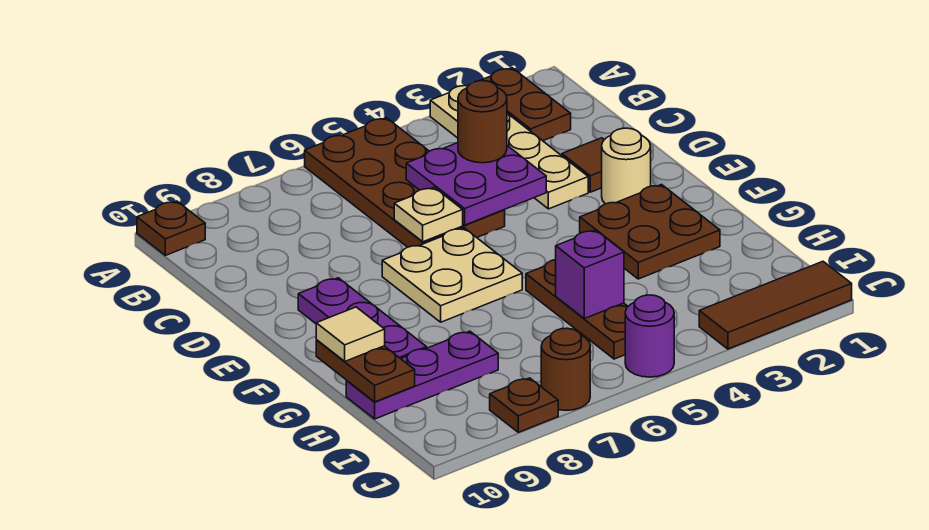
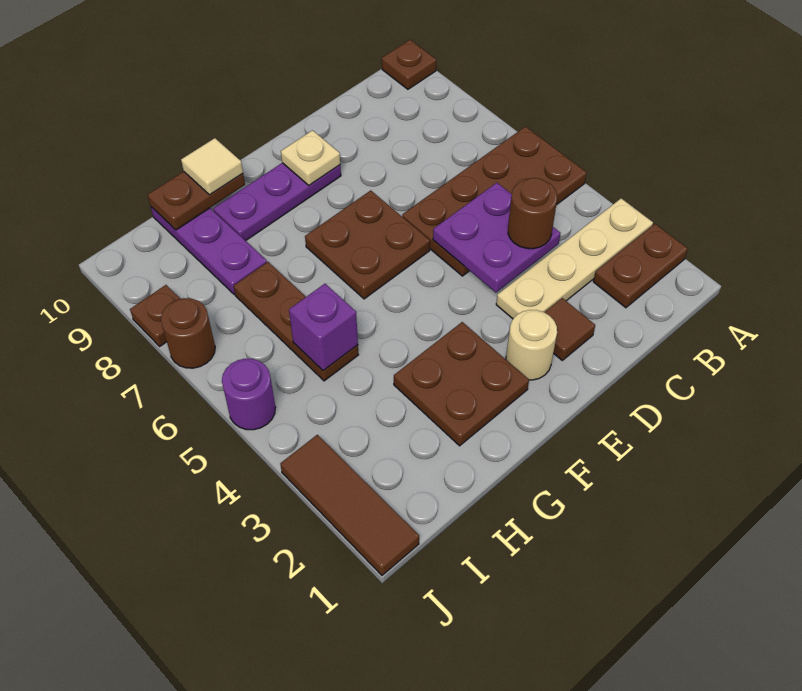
tan 1x1 plate [394,188,463,242] -> tan 1x1 plate moved to [281,130,340,185]
tan 2x2 plate [382,228,522,322] -> brown 2x2 plate [305,190,430,299]
brown 1x3 plate [526,260,628,359] -> brown 1x3 plate turned to [234,262,358,381]

